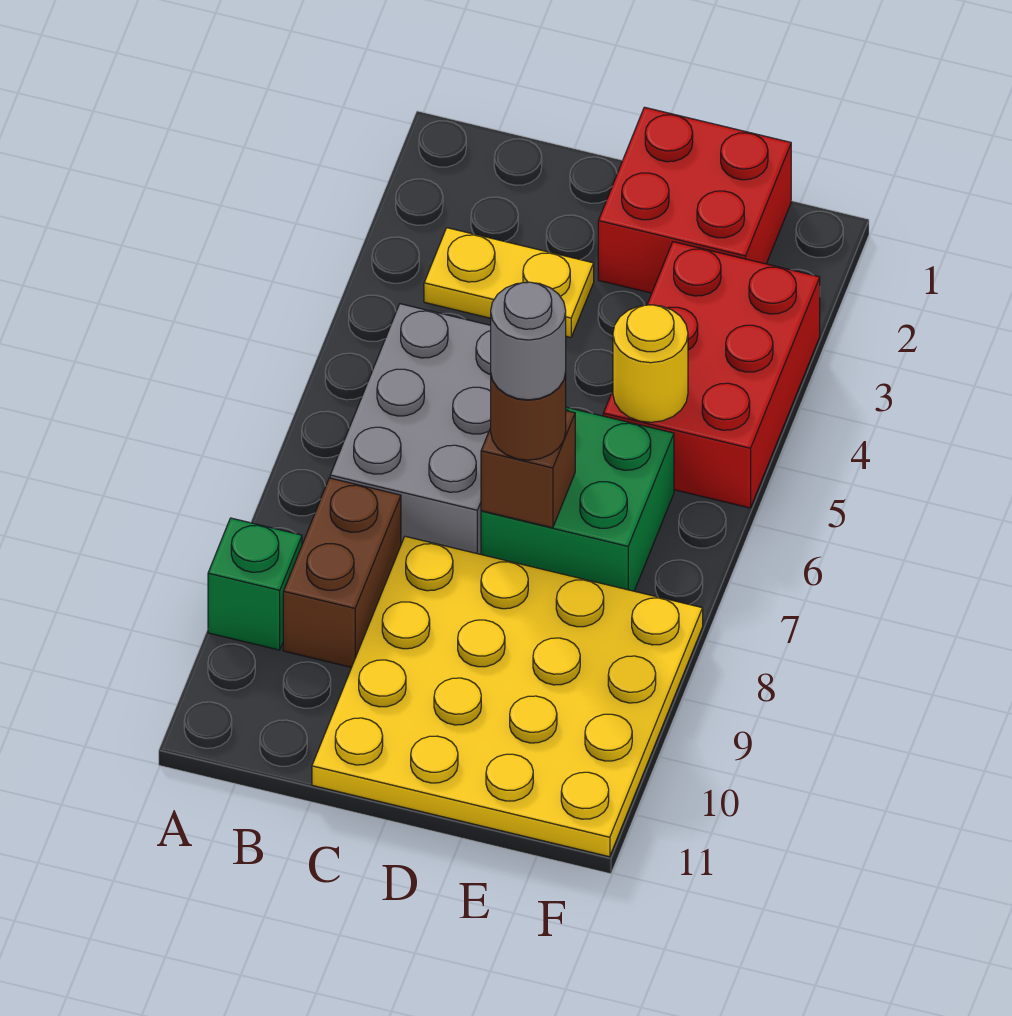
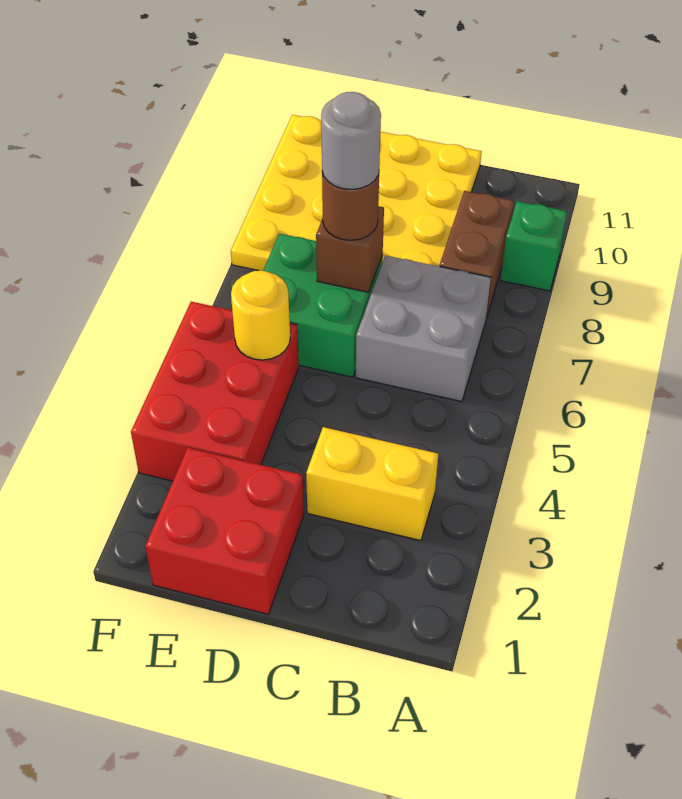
yellow 1x2 plate [424,228,594,337] -> yellow 1x2 brick [306,427,438,541]
grey 2x3 brick [330,304,491,554] -> grey 2x2 brick [356,255,491,402]

